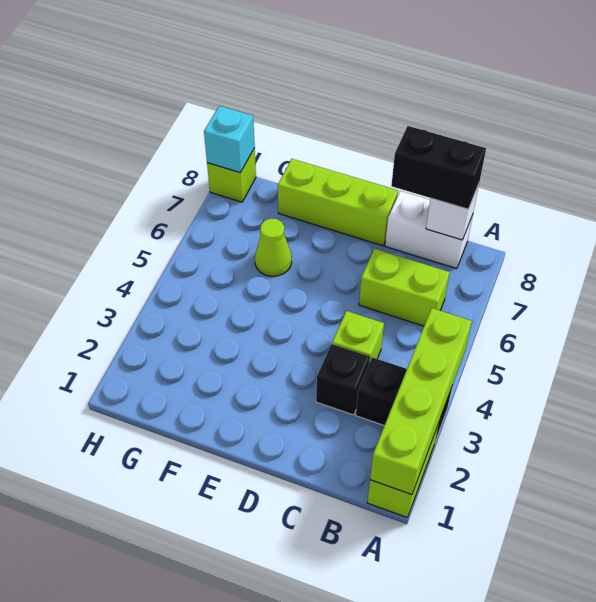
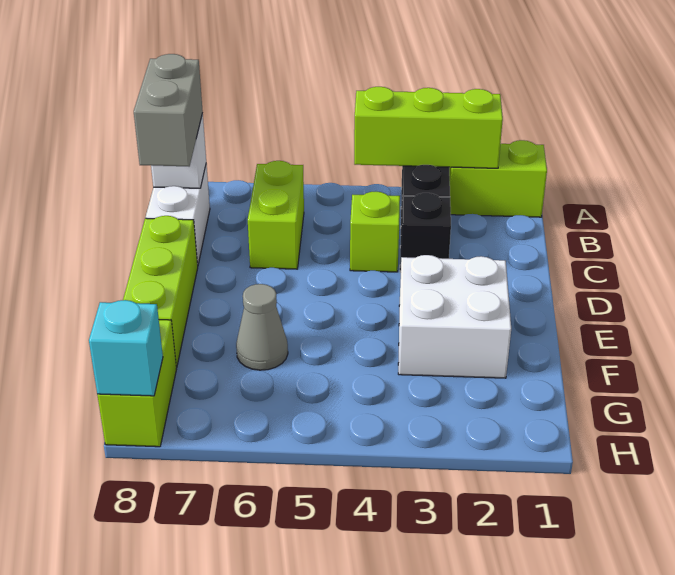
lime 1x4 brick [370,308,472,495] -> lime 1x3 brick [354,87,503,168]
black 1x2 brick [391,126,486,209] -> grey 1x2 brick [134,54,203,166]
none -> white 2x2 brick [398,255,511,378]
lime 1x1 cone [255,218,292,276] -> grey 1x1 cone [236,284,288,370]
lime 1x1 brick [207,148,256,202] -> lime 1x2 brick [97,320,177,447]

